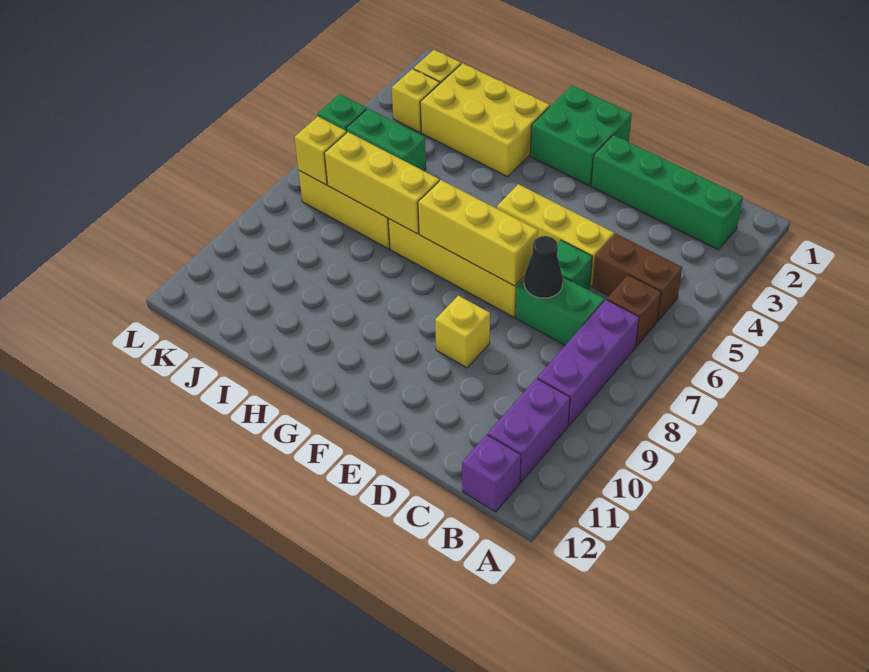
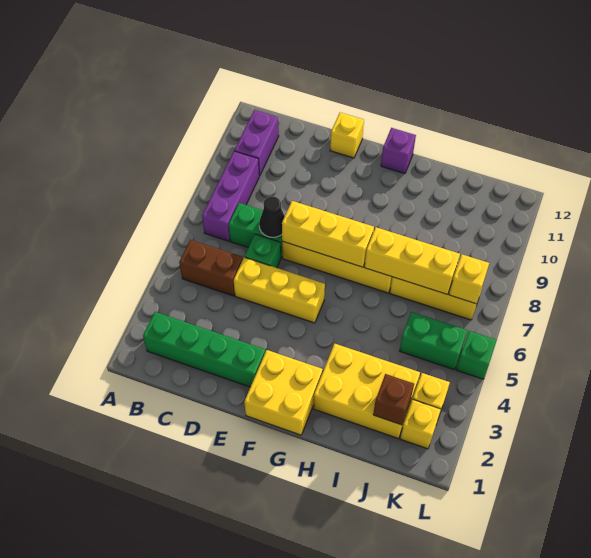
brown 1x1 brick [607,275,661,346] -> brown 1x1 brick moved to [373,374,414,425]
purple 1x1 brick [462,435,521,512] -> purple 1x1 brick moved to [381,128,416,174]
yellow 1x1 brick [435,296,490,368] -> yellow 1x1 brick moved to [330,112,364,158]
green 2x2 brick [530,85,632,186] -> yellow 2x2 brick [244,350,323,435]

